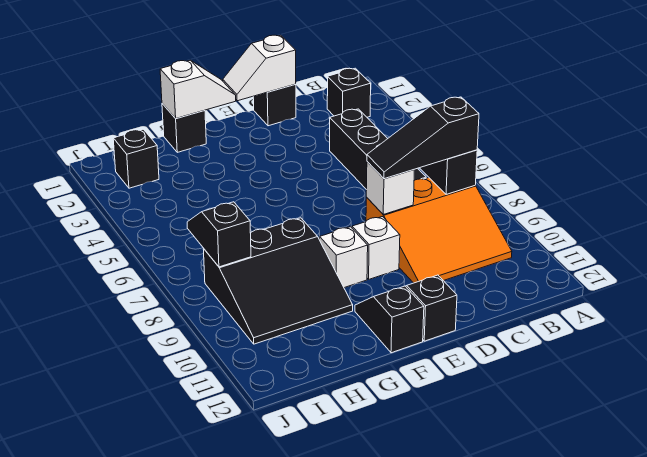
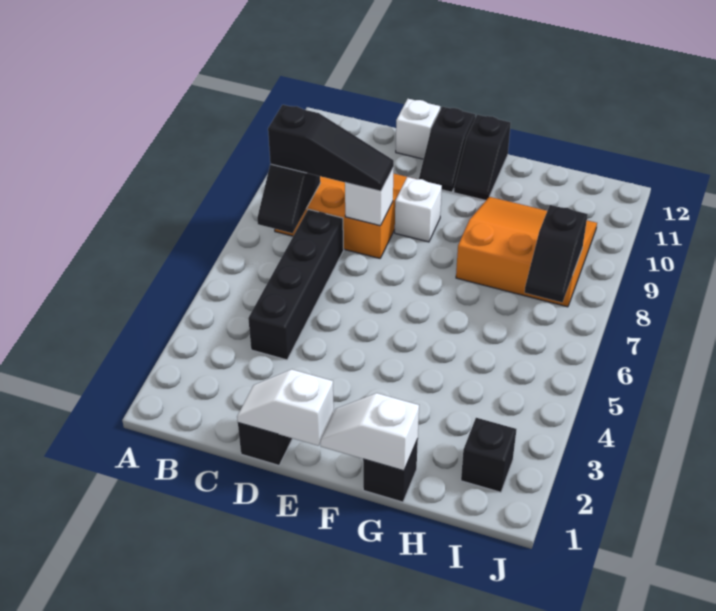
black 1x1 brick [327,68,371,117] -> none
white 1x2 slope [223,35,296,101] -> white 1x2 slope turned to [237,370,334,446]
white 1x1 brick [320,227,368,288] -> white 1x1 brick moved to [396,99,440,159]
black 3x3 slope [203,218,353,344] -> orange 3x3 slope [456,197,597,307]

